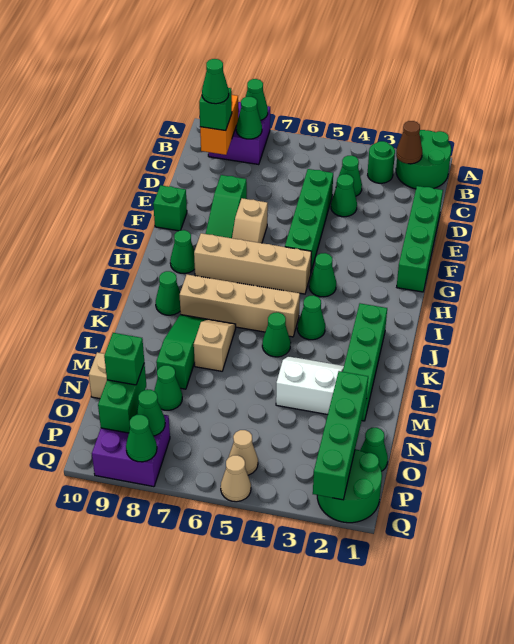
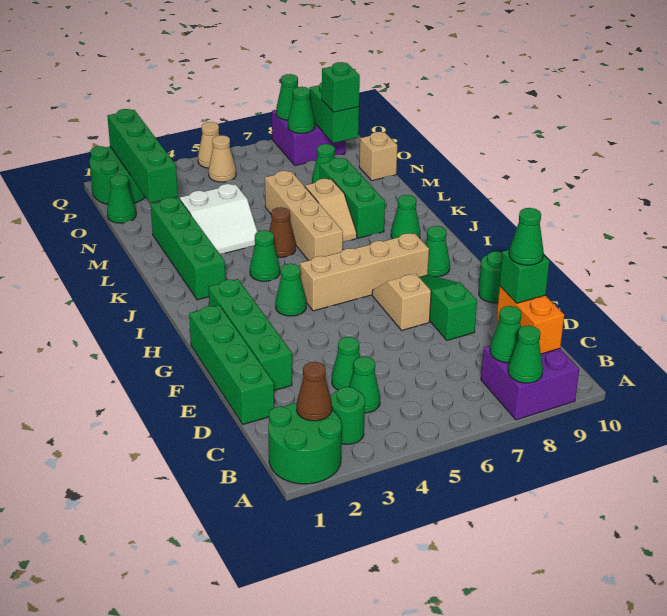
green 1x4 brick [285,169,333,271] -> green 1x4 brick moved to [208,279,292,390]
green 1x1 brick [153,185,187,231] -> green 1x1 round brick [479,251,503,303]
tan 1x4 brick [180,275,300,337] -> tan 1x4 brick turned to [265,171,343,261]
green 1x1 cone [262,312,291,357] -> brown 1x1 cone [269,207,296,257]
green 1x3 slope [156,315,207,389] -> green 1x3 brick [320,158,385,238]

